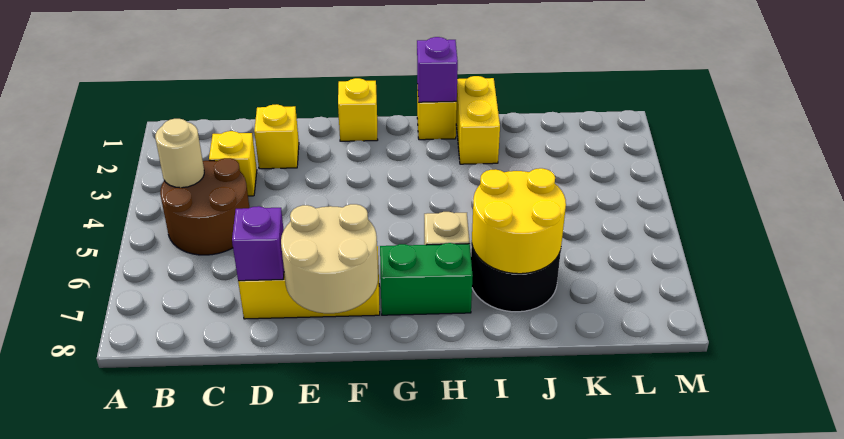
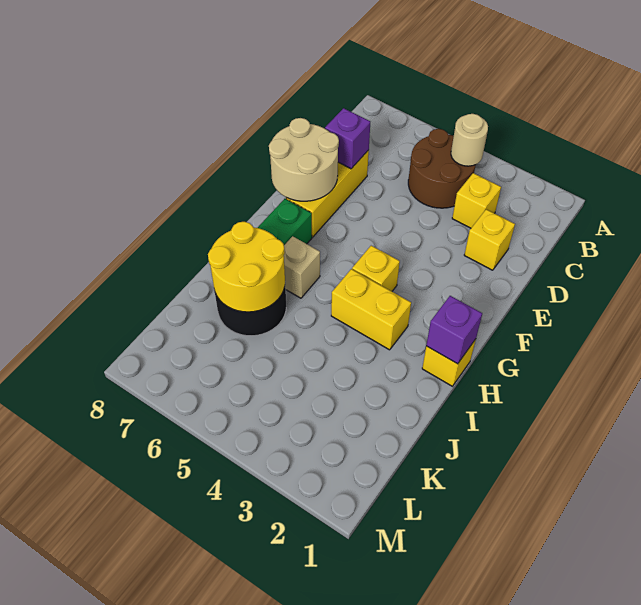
yellow 1x1 brick [338,78,377,141] -> yellow 1x1 brick moved to [352,246,400,291]
yellow 1x2 brick [456,76,500,164] -> yellow 1x2 brick moved to [331,269,411,350]

